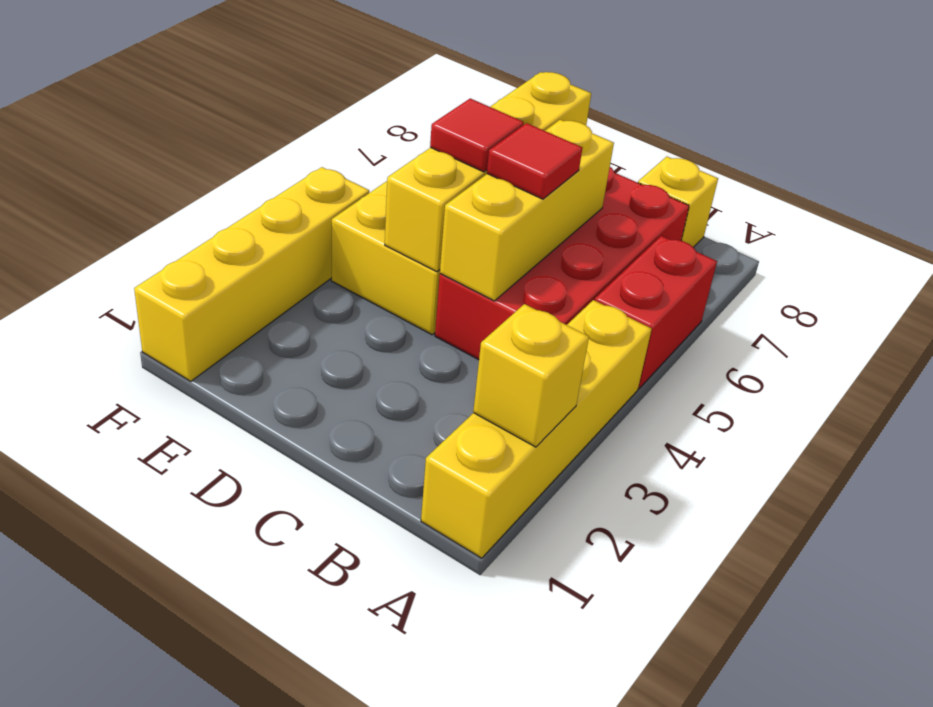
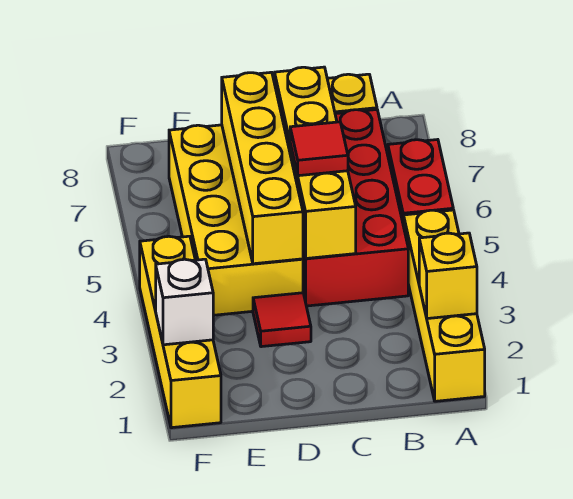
yellow 1x3 brick [440,120,614,301] -> yellow 1x4 brick [275,67,356,258]
red 1x1 tile [430,99,524,172] -> red 1x1 tile moved to [253,293,311,347]
none -> white 1x1 brick [156,259,213,345]

